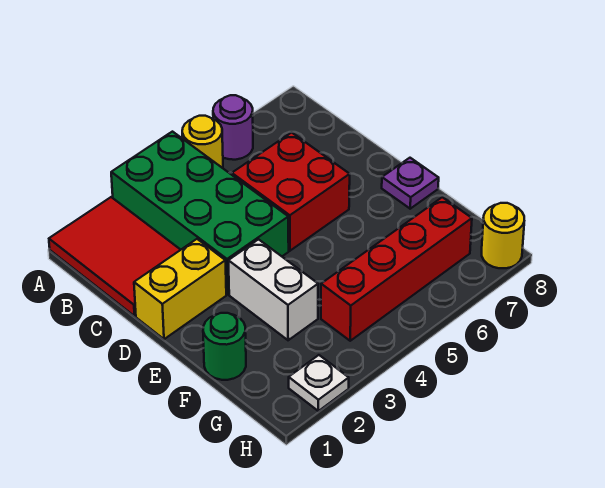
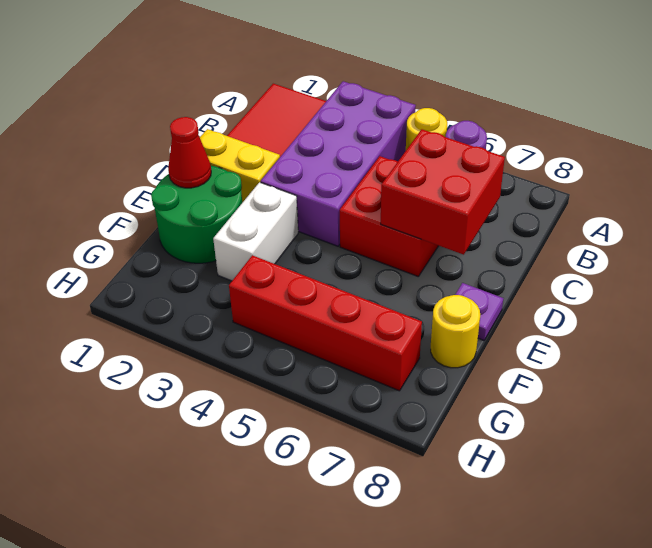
green 2x4 brick [111,132,289,294] -> purple 2x4 brick [261,81,416,246]
none -> red 2x2 brick [381,129,505,255]
none -> red 1x1 cone [168,117,211,188]
green 1x1 round brick [203,313,246,380] -> green 2x2 round brick [151,166,242,263]
white 1x1 plate [289,355,349,411] -> none
yellow 1x1 round brick [482,203,524,268] -> yellow 1x1 round brick moved to [431,295,480,368]

